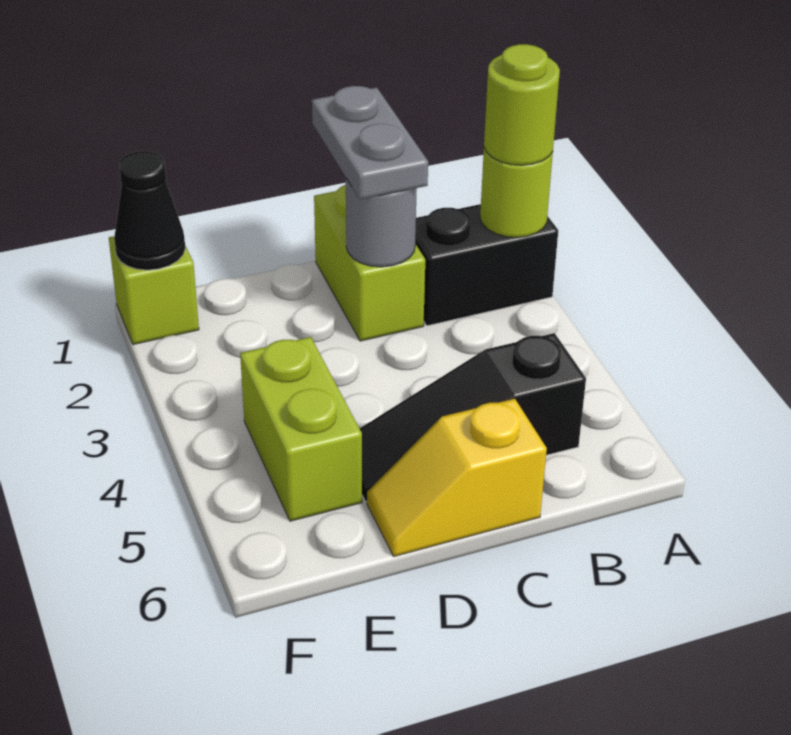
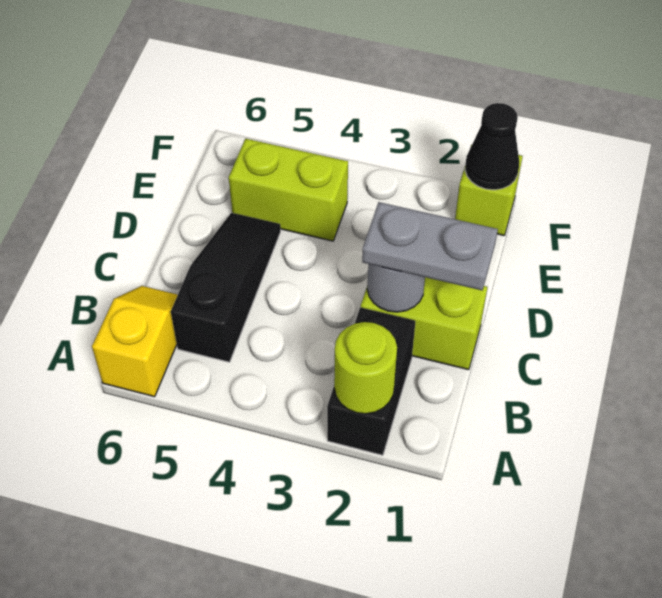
lime 1x1 round brick [484,44,560,165] -> none
yellow 1x2 slope [367,399,547,557] -> yellow 1x2 slope moved to [92,286,178,397]

